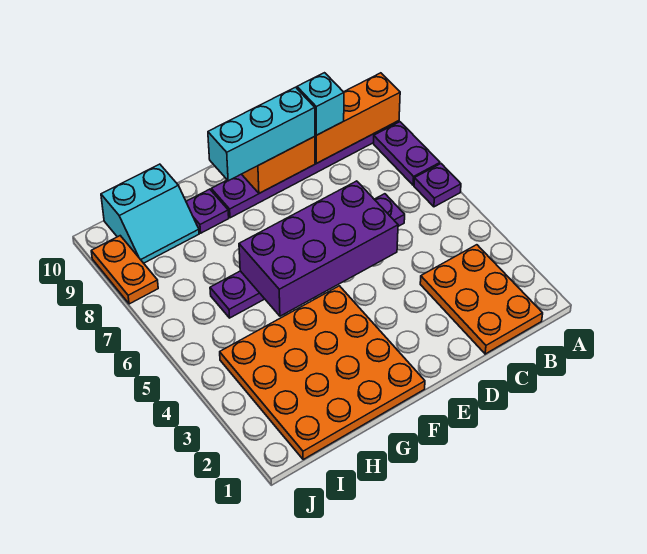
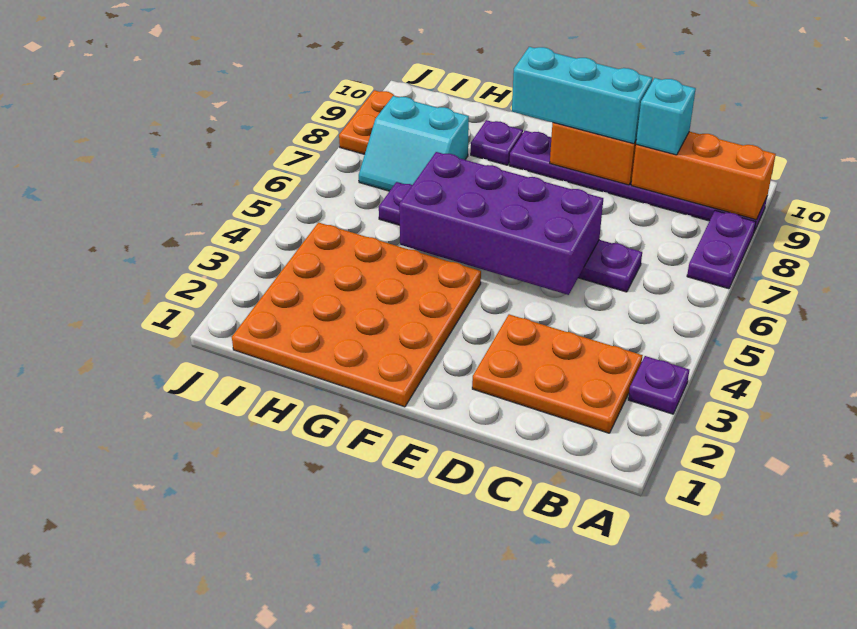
purple 1x1 plate [414,164,461,207] -> purple 1x1 plate moved to [628,356,689,414]
orange 2x3 plate [420,245,543,354] -> orange 2x3 plate turned to [472,314,643,433]
cyan 2x2 slope [101,164,199,263] -> cyan 2x2 slope moved to [359,96,469,191]

